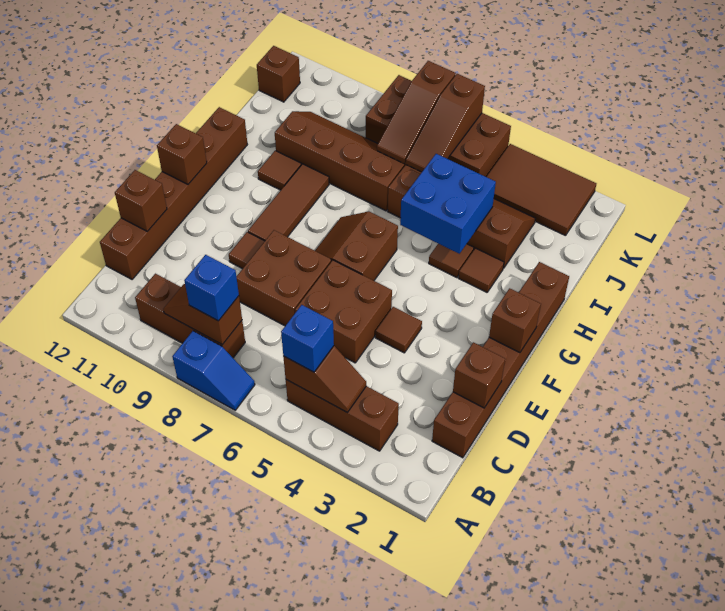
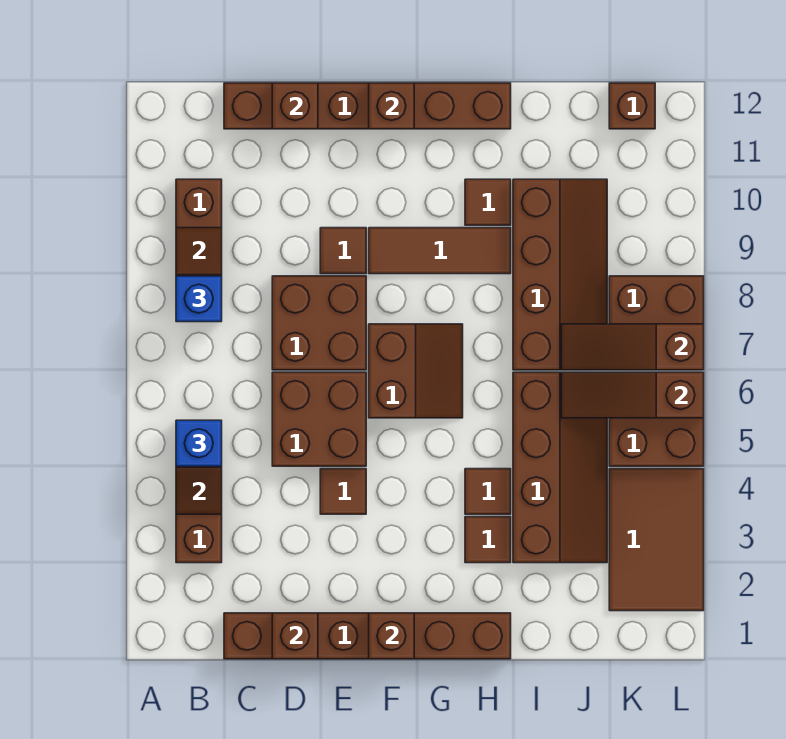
blue 1x2 slope [172,331,255,410] -> none
brown 2x2 slope [315,211,398,281] -> brown 2x2 slope turned to [369,324,463,418]
blue 2x2 brick [400,154,496,254] -> none

